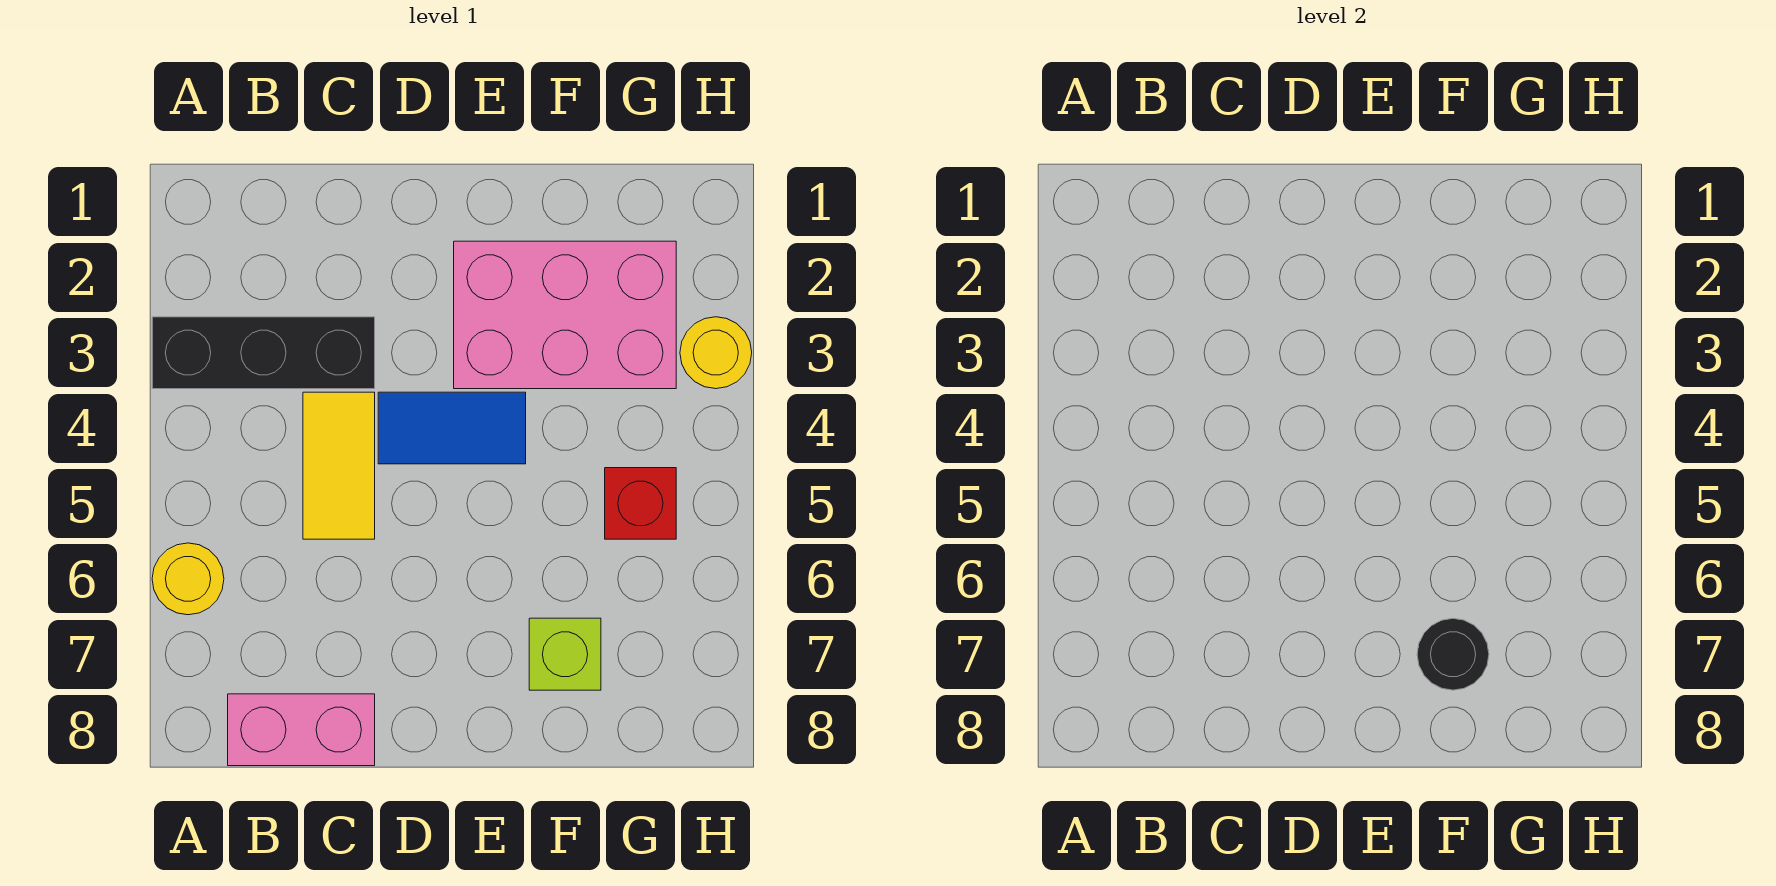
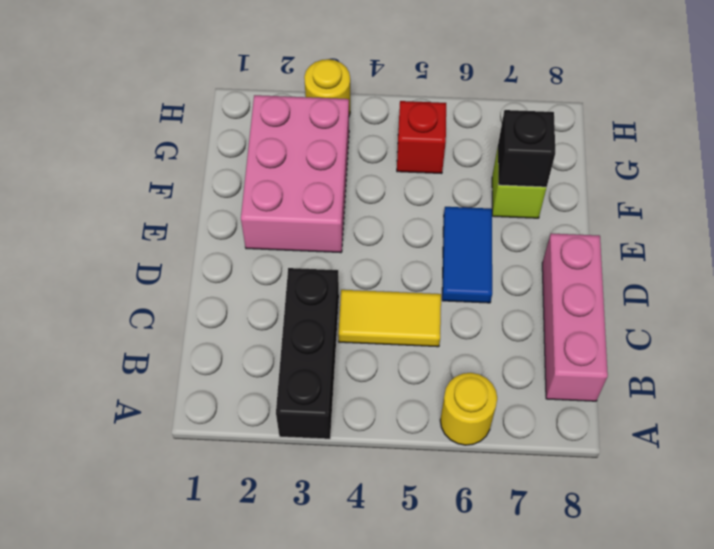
pink 1x2 brick [228,694,375,766] -> pink 1x3 brick [542,233,608,401]
blue 1x2 tile [378,392,526,464] -> blue 1x2 tile moved to [442,207,492,303]
black 1x1 round brick [1417,619,1489,690] -> black 1x1 brick [498,110,555,187]

